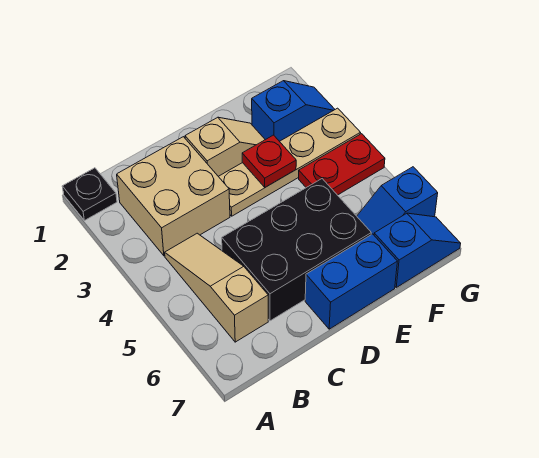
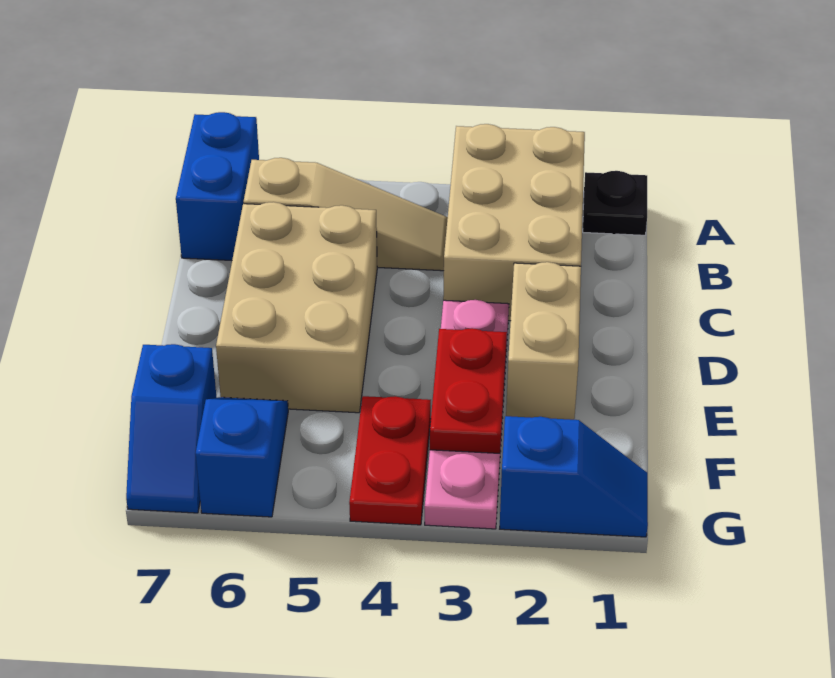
tan 2x2 brick [117,137,230,256] -> tan 2x3 brick [443,124,585,321]
black 2x3 brick [222,179,371,321] -> tan 2x3 brick [216,202,377,413]
tan 1x2 slope [185,117,265,176] -> tan 1x2 brick [506,262,581,420]
tan 1x4 plate [218,108,360,216] -> pink 1x4 plate [425,300,509,529]
blue 1x2 brick [305,234,397,329] -> blue 1x2 brick moved to [176,112,259,260]
red 1x1 plate [242,135,296,187] -> red 1x2 plate [430,328,507,453]
blue 1x2 slope [252,81,335,141] -> blue 1x2 slope turned to [500,416,648,537]

